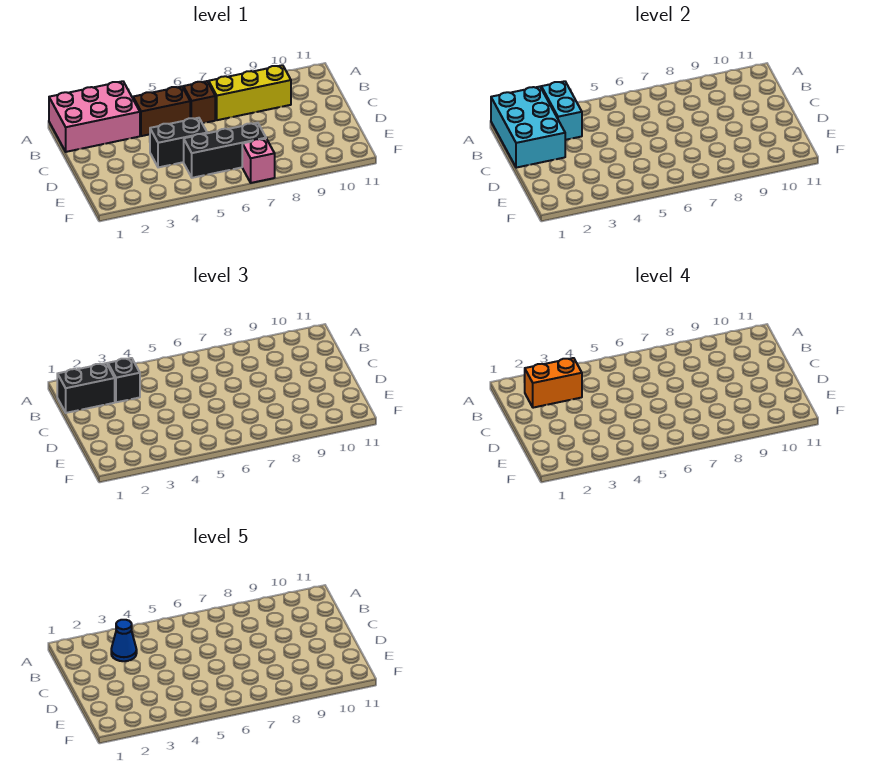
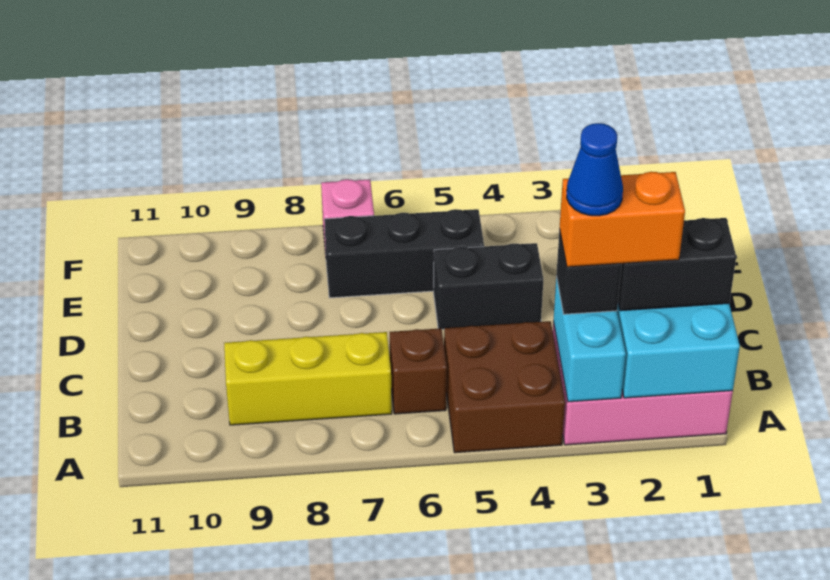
brown 1x2 brick [133,86,190,136] -> brown 2x2 brick [444,321,565,453]

